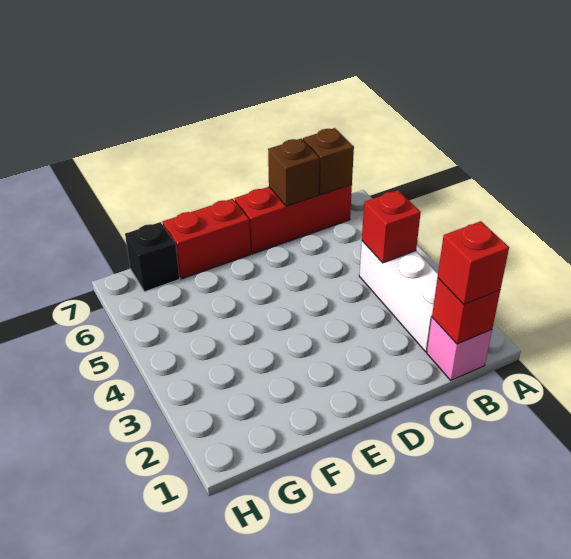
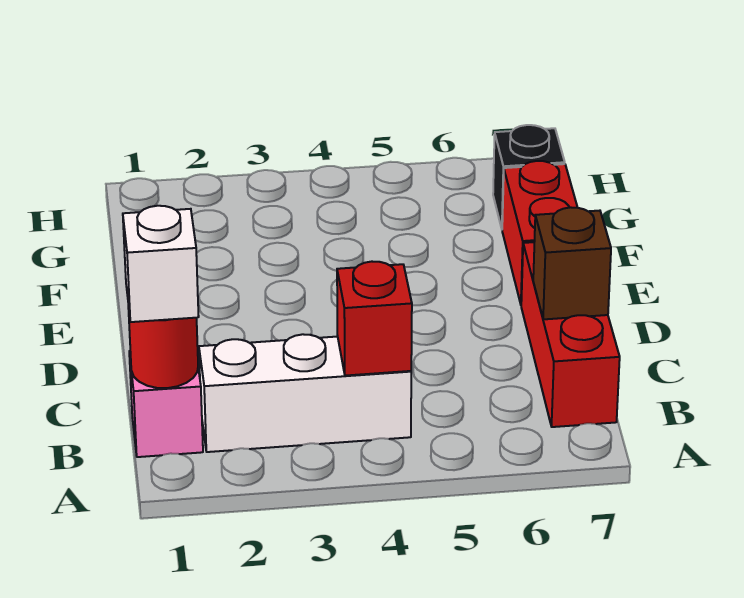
red 1x1 brick [432,278,500,344] -> red 1x1 round brick [128,305,198,388]
red 1x1 brick [438,221,509,304] -> white 1x1 brick [123,206,199,322]
brown 1x1 brick [303,128,354,195] -> none

